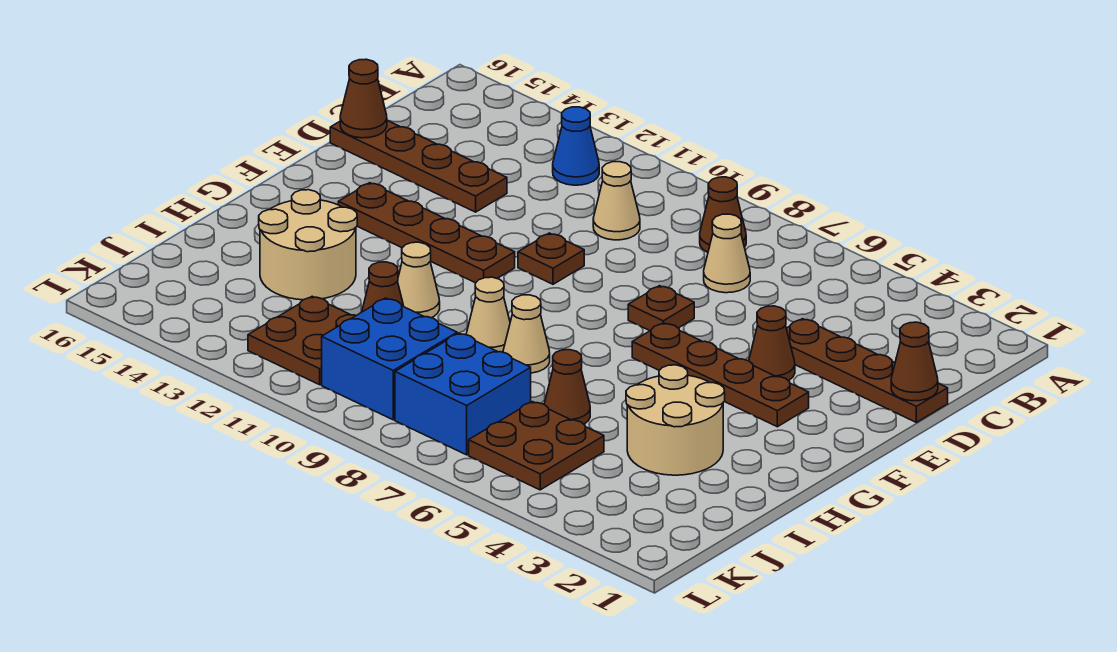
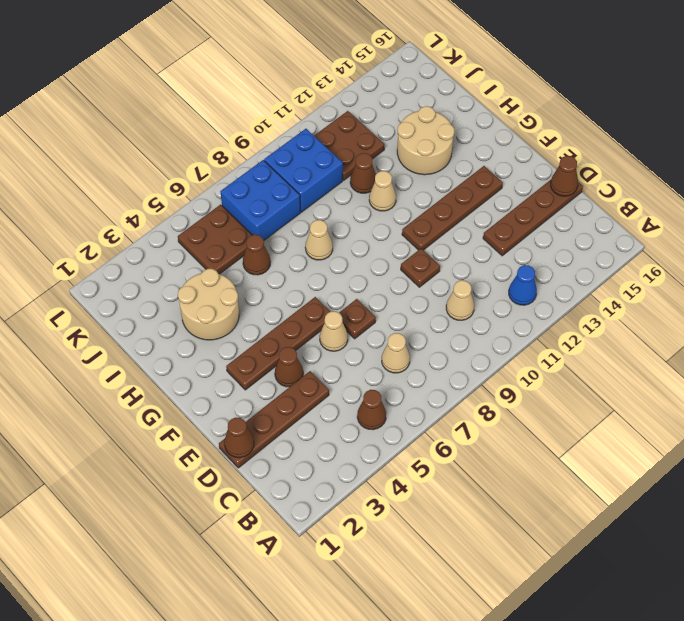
brown 1x1 cone [700,177,746,252] -> brown 1x1 cone moved to [357,390,386,430]
tan 1x1 cone [466,277,510,352] -> tan 1x1 cone moved to [320,311,348,351]

